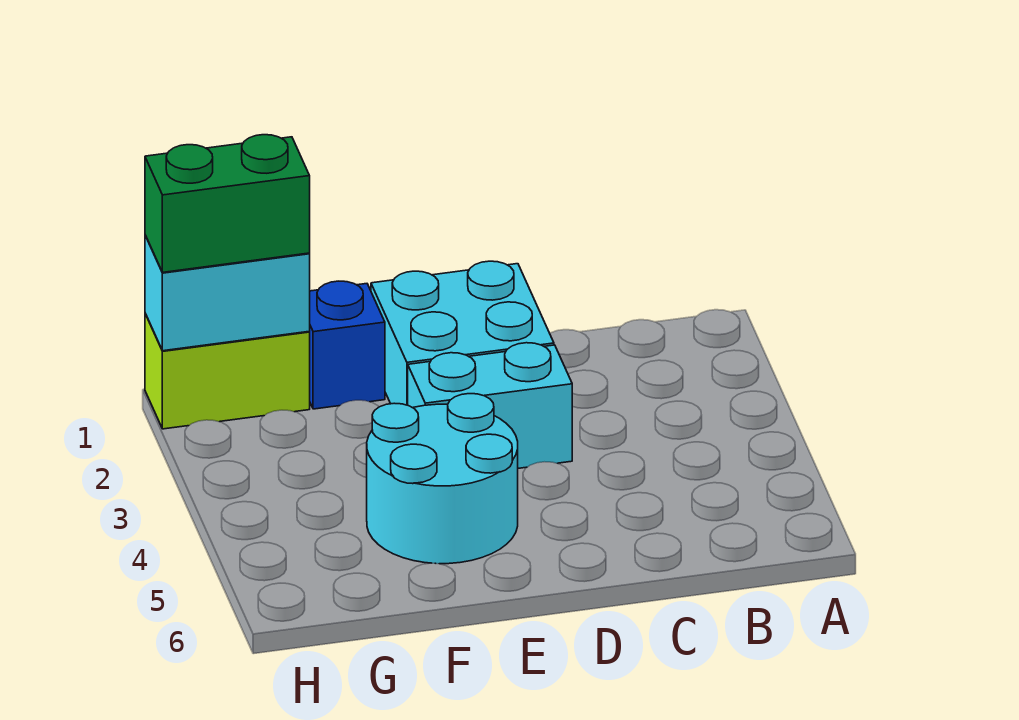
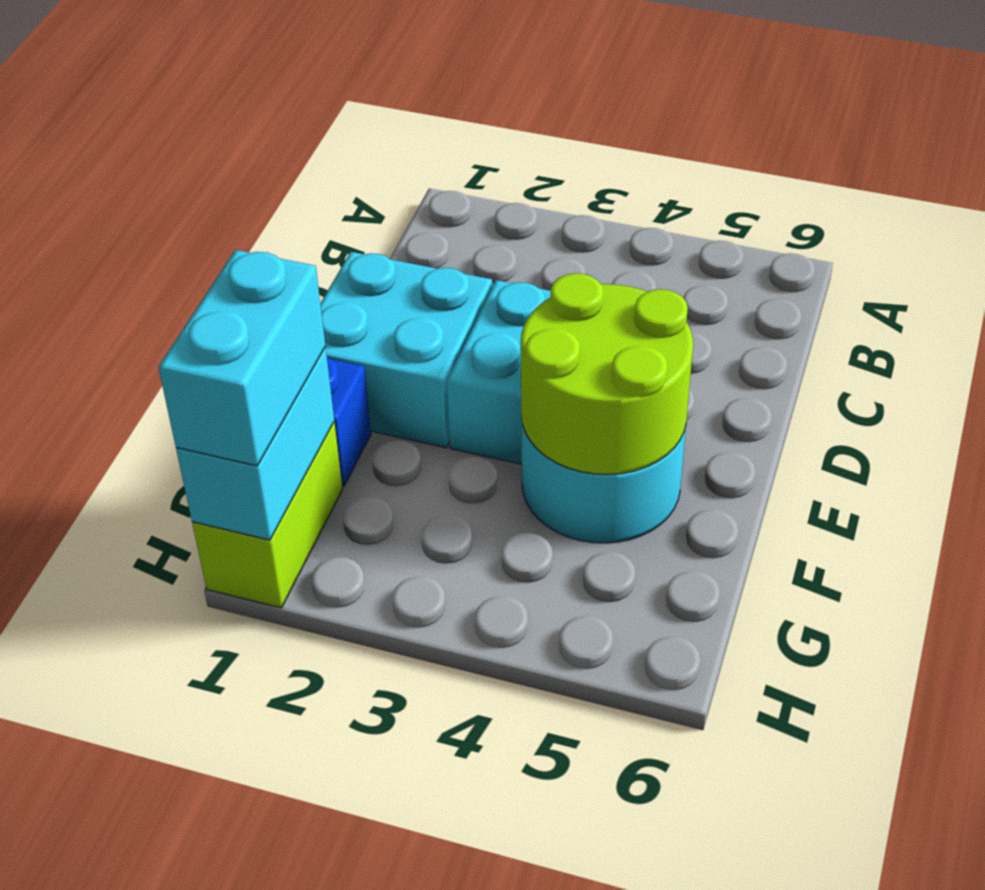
none -> lime 2x2 round brick [521,273,693,475]
green 1x2 brick [145,135,310,272] -> cyan 1x2 brick [158,250,325,466]

